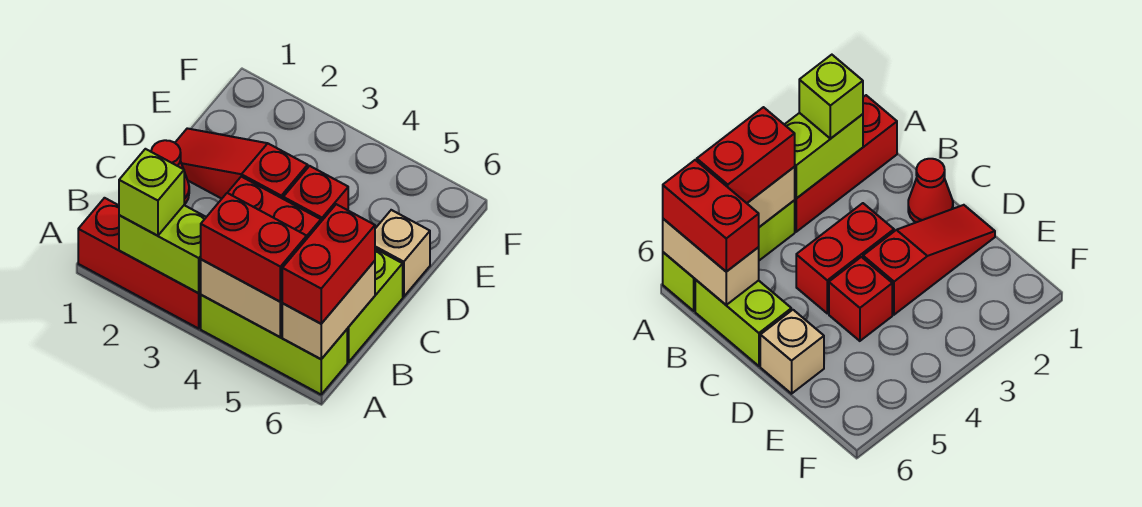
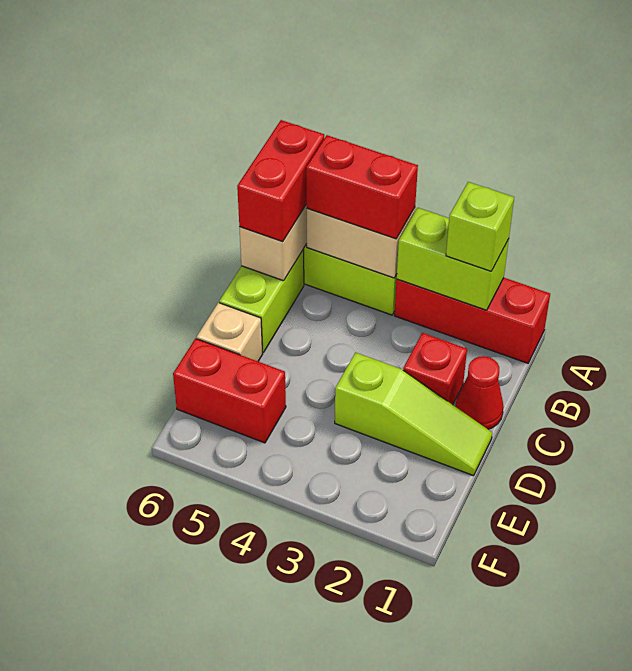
red 1x2 brick [228,177,321,238] -> red 1x2 brick moved to [173,338,286,443]
red 1x3 slope [175,128,308,199] -> lime 1x3 slope [335,352,492,476]
red 1x1 brick [283,166,348,221] -> red 1x1 brick moved to [403,333,467,405]

